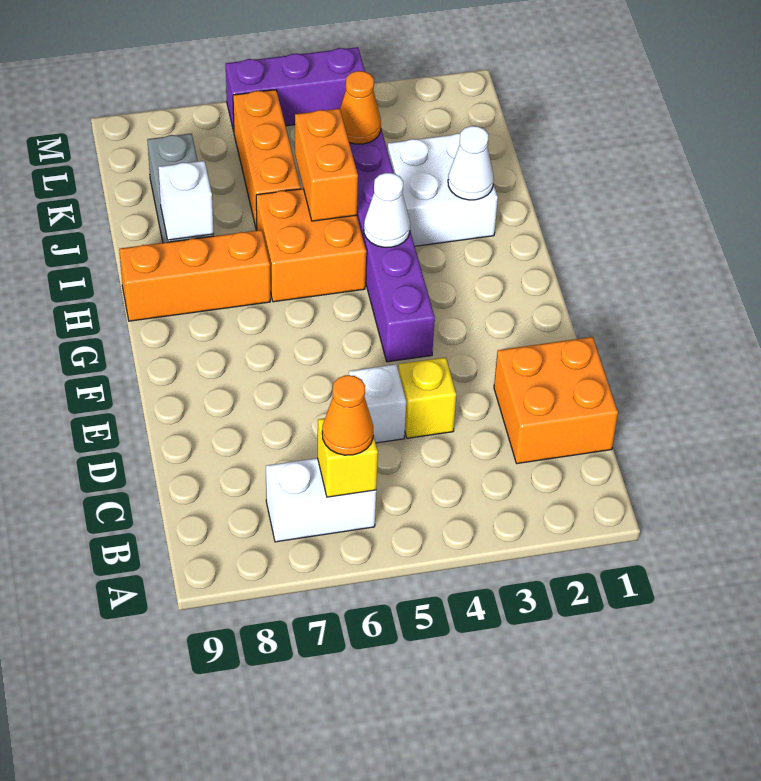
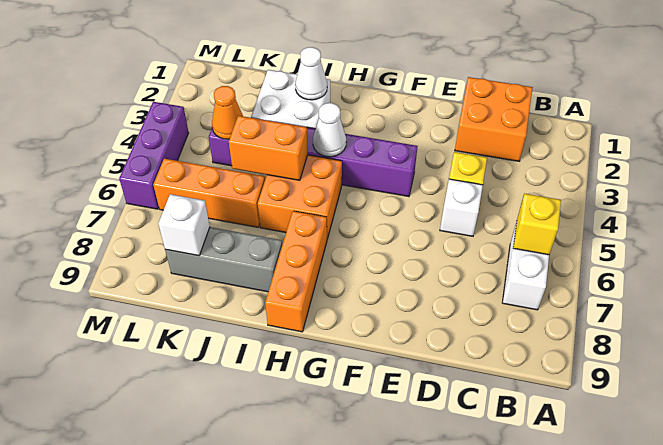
orange 1x1 cone [322,375,373,455] -> none
white 1x1 brick [158,161,214,240] -> white 1x1 brick moved to [158,194,210,256]

